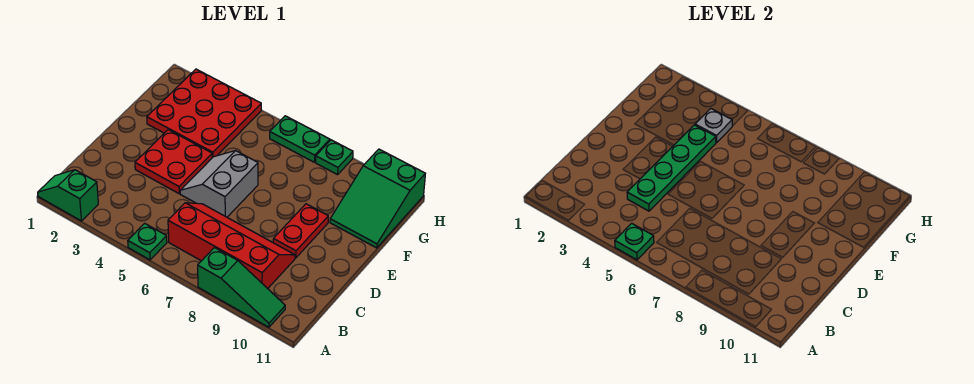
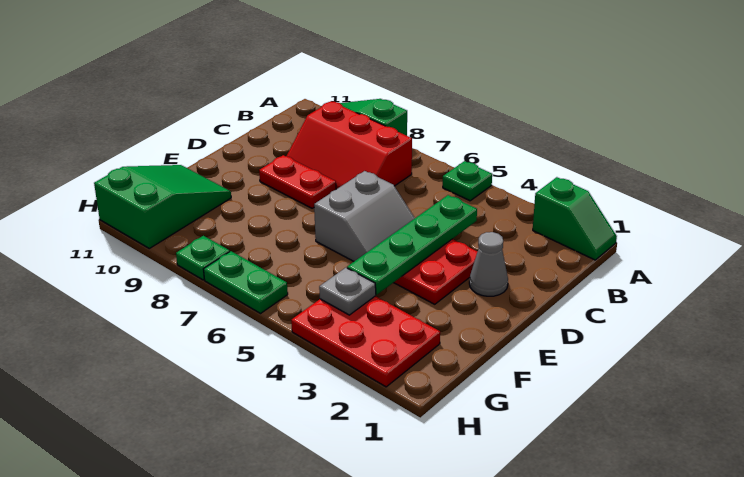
green 1x1 plate [615,223,654,260] -> none
red 2x4 slope [168,203,295,289] -> red 2x3 slope [287,101,412,189]
none -> grey 1x1 cone [469,232,508,296]
red 1x2 plate [273,204,328,258] -> red 1x2 plate turned to [259,155,336,208]
red 3x3 plate [147,69,261,158] -> red 2x3 plate [291,296,440,387]

